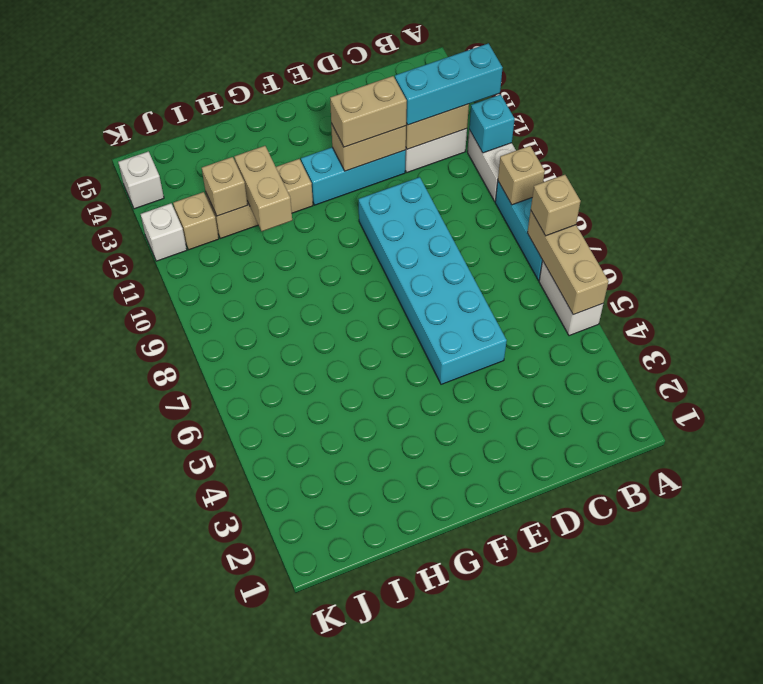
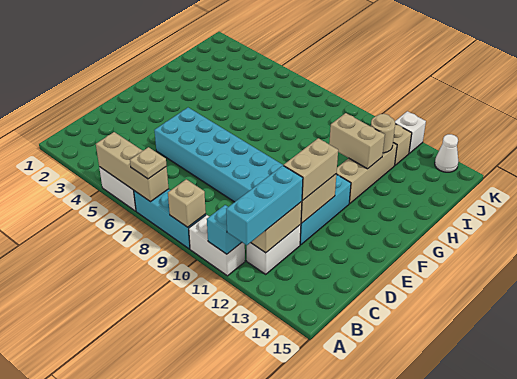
tan 1x1 brick [531,175,581,236] -> tan 1x1 plate [130,147,167,179]
tan 1x1 brick [202,157,247,216] -> tan 1x1 round brick [371,114,395,153]
white 1x1 brick [118,151,164,209] -> white 1x1 cone [435,134,459,172]

